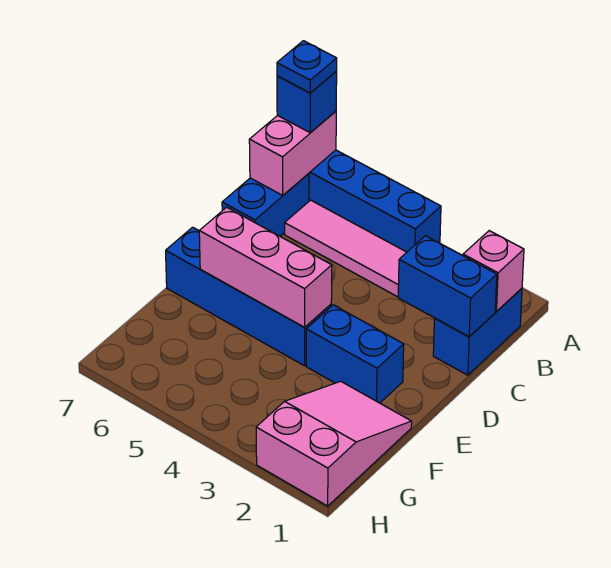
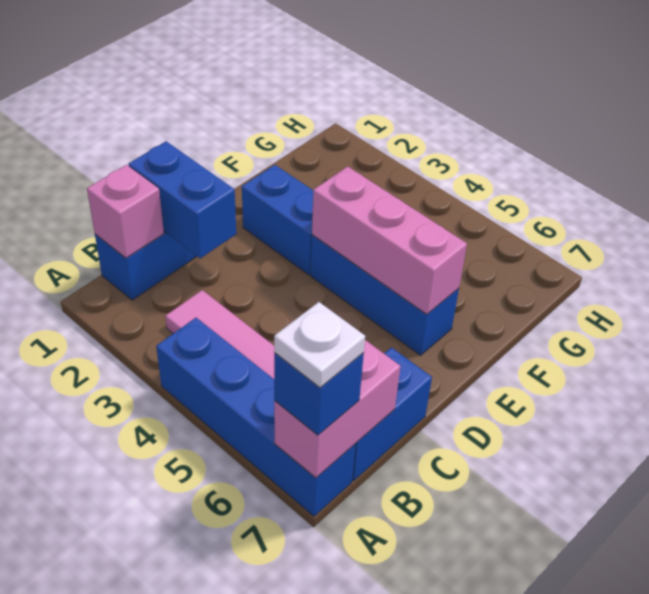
blue 1x1 plate [277,41,337,93] -> white 1x1 plate [274,302,365,388]
blue 1x4 brick [166,227,331,366] -> blue 1x3 brick [311,235,459,355]
pink 2x3 slope [256,381,412,506] -> none

